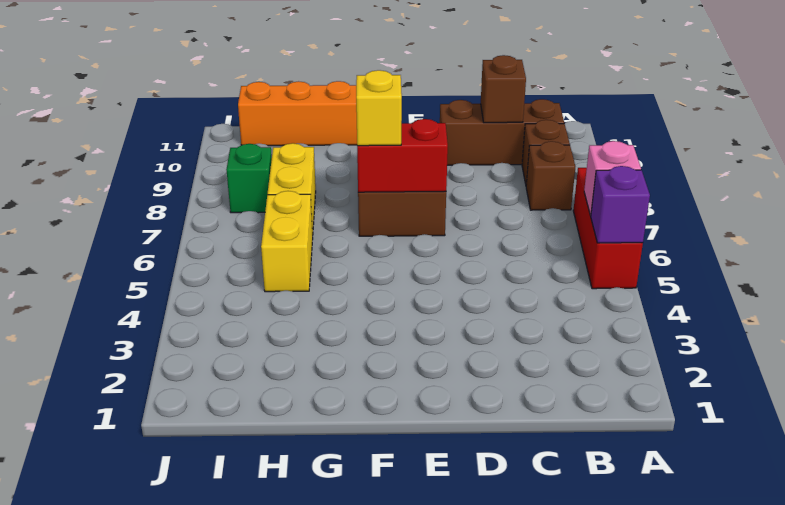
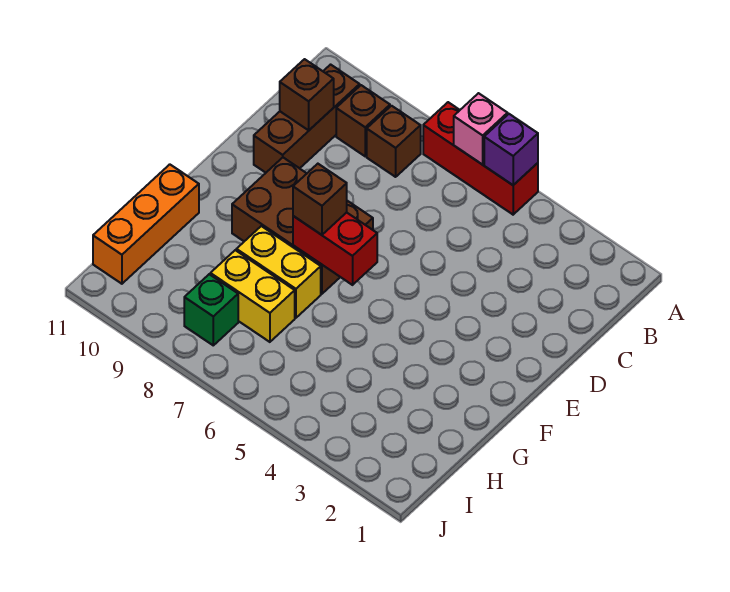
red 1x2 brick [357,119,448,192] -> red 1x2 brick turned to [293,213,377,285]
yellow 1x1 brick [356,70,402,146] -> brown 1x1 brick [293,164,347,235]
yellow 1x2 brick [261,191,313,292] -> yellow 1x2 brick moved to [236,226,321,318]

